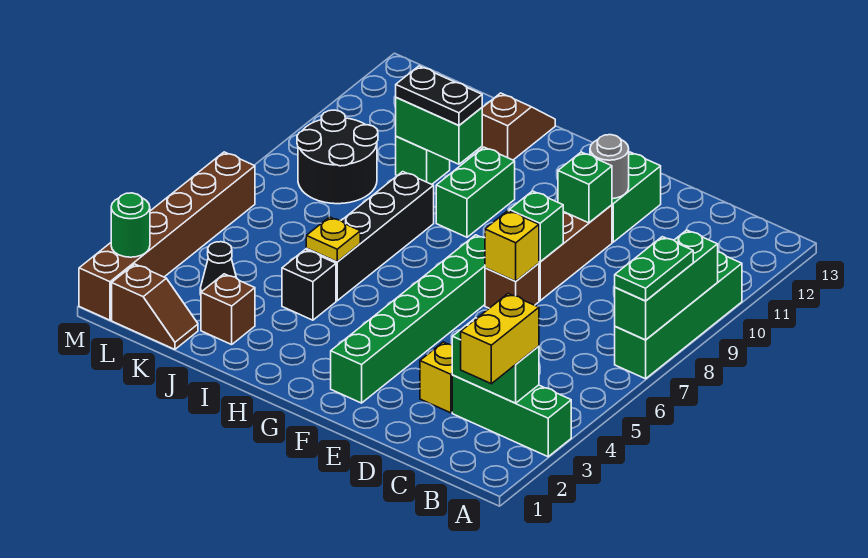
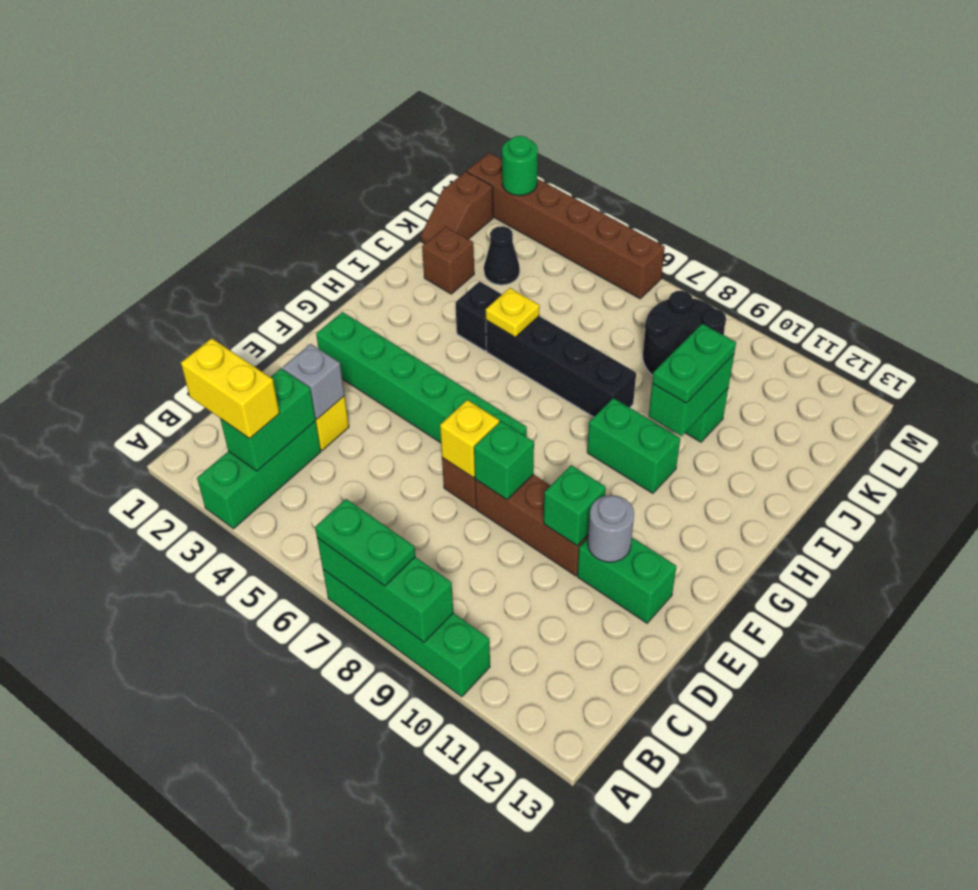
none -> grey 1x1 brick [282,344,345,419]
black 1x2 plate [396,66,482,125] -> green 1x2 plate [652,324,736,403]
brown 1x2 slope [477,93,555,160] -> none

